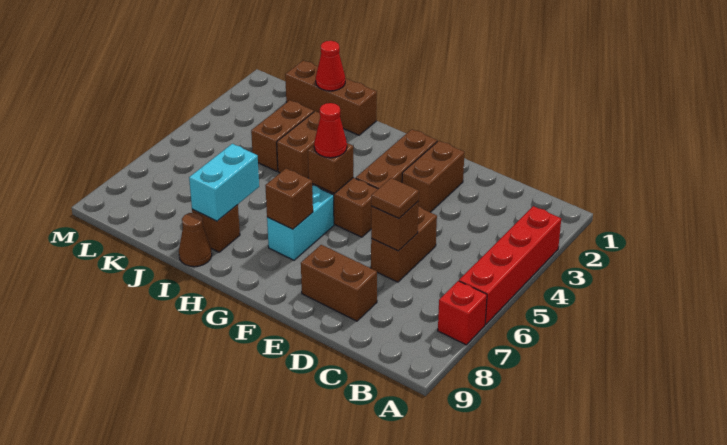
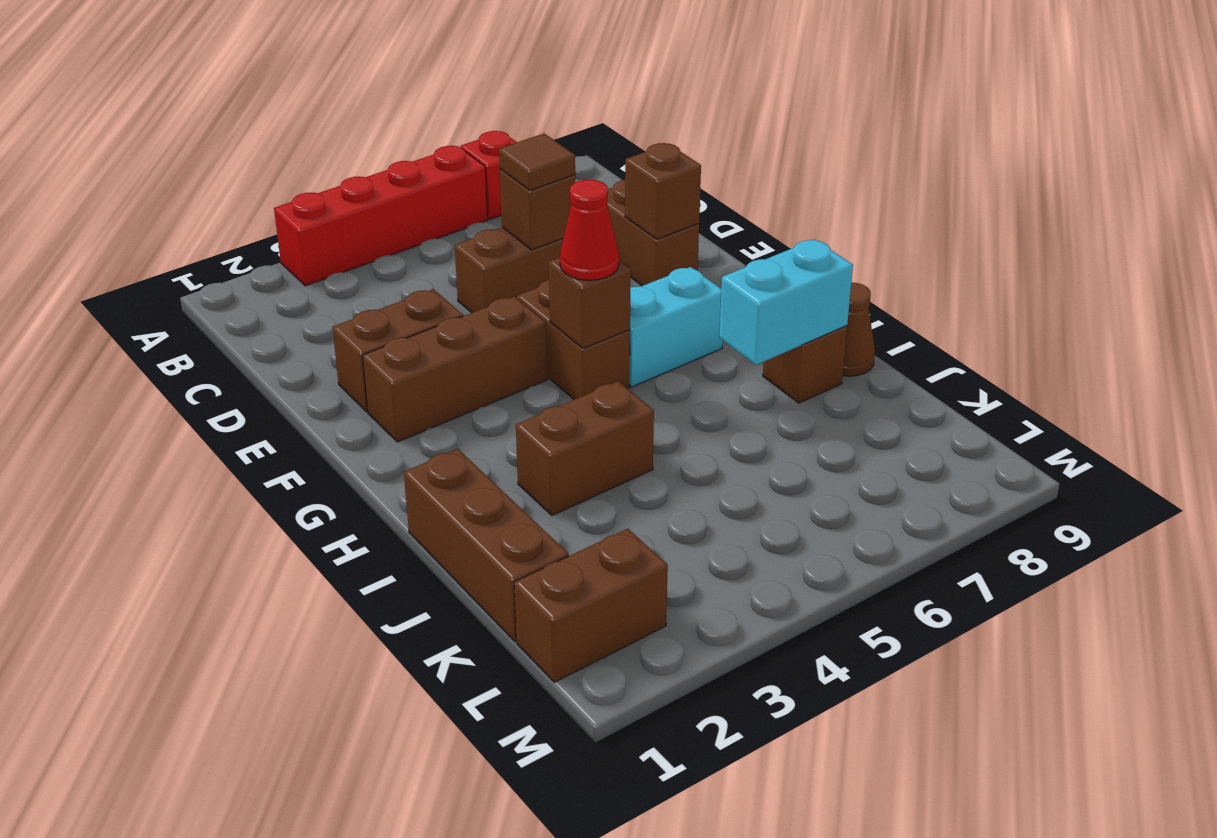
brown 1x1 brick [265,168,313,229] -> brown 1x1 brick moved to [625,143,701,239]
red 1x1 cone [316,41,345,91] -> none
brown 1x2 brick [251,100,314,171] -> brown 1x2 brick moved to [514,529,668,682]

